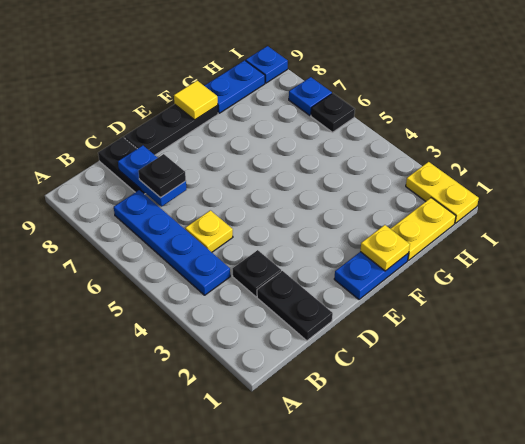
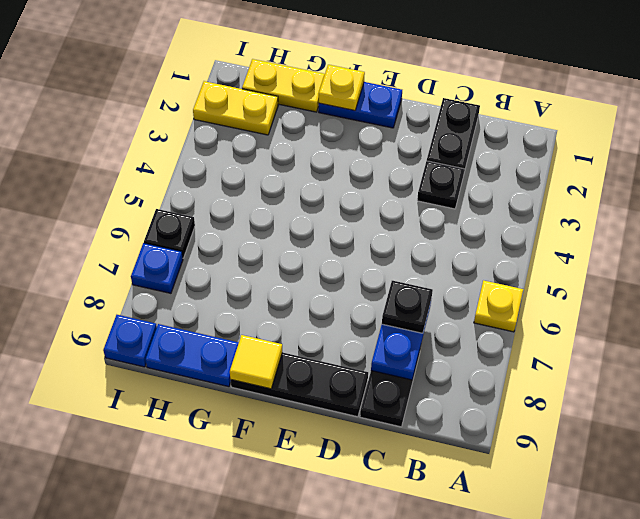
blue 1x4 plate [114,190,230,295] -> none
yellow 1x1 plate [185,210,233,252] -> yellow 1x1 plate moved to [474,281,523,332]
yellow 1x2 plate [406,162,479,223] -> yellow 1x2 plate turned to [193,81,278,135]

